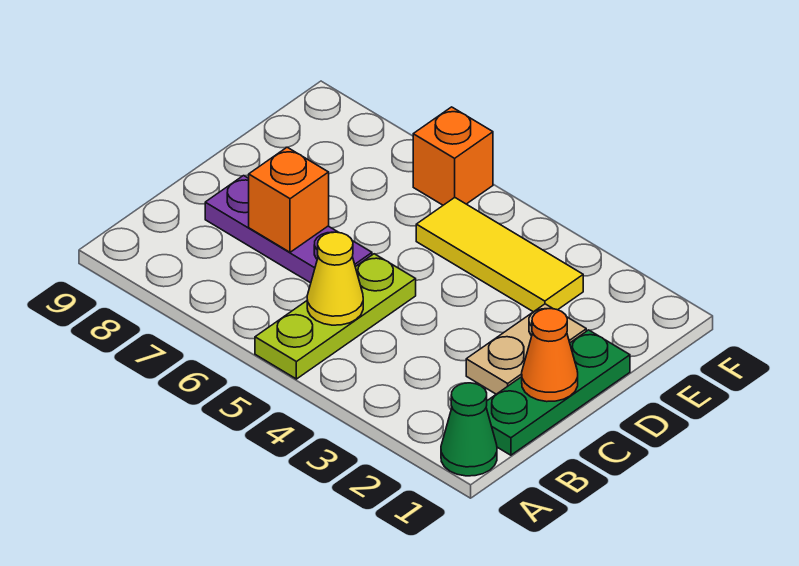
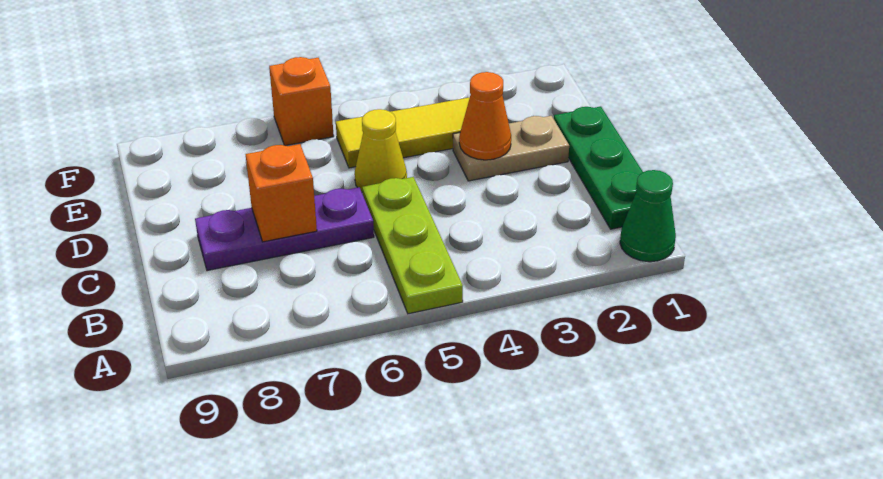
yellow 1x1 cone [307,232,363,325] -> yellow 1x1 cone moved to [355,109,407,192]
orange 1x1 cone [522,309,578,402] -> orange 1x1 cone moved to [459,72,511,160]
tan 1x2 plate [466,304,586,394] -> tan 1x2 plate turned to [453,116,569,181]

